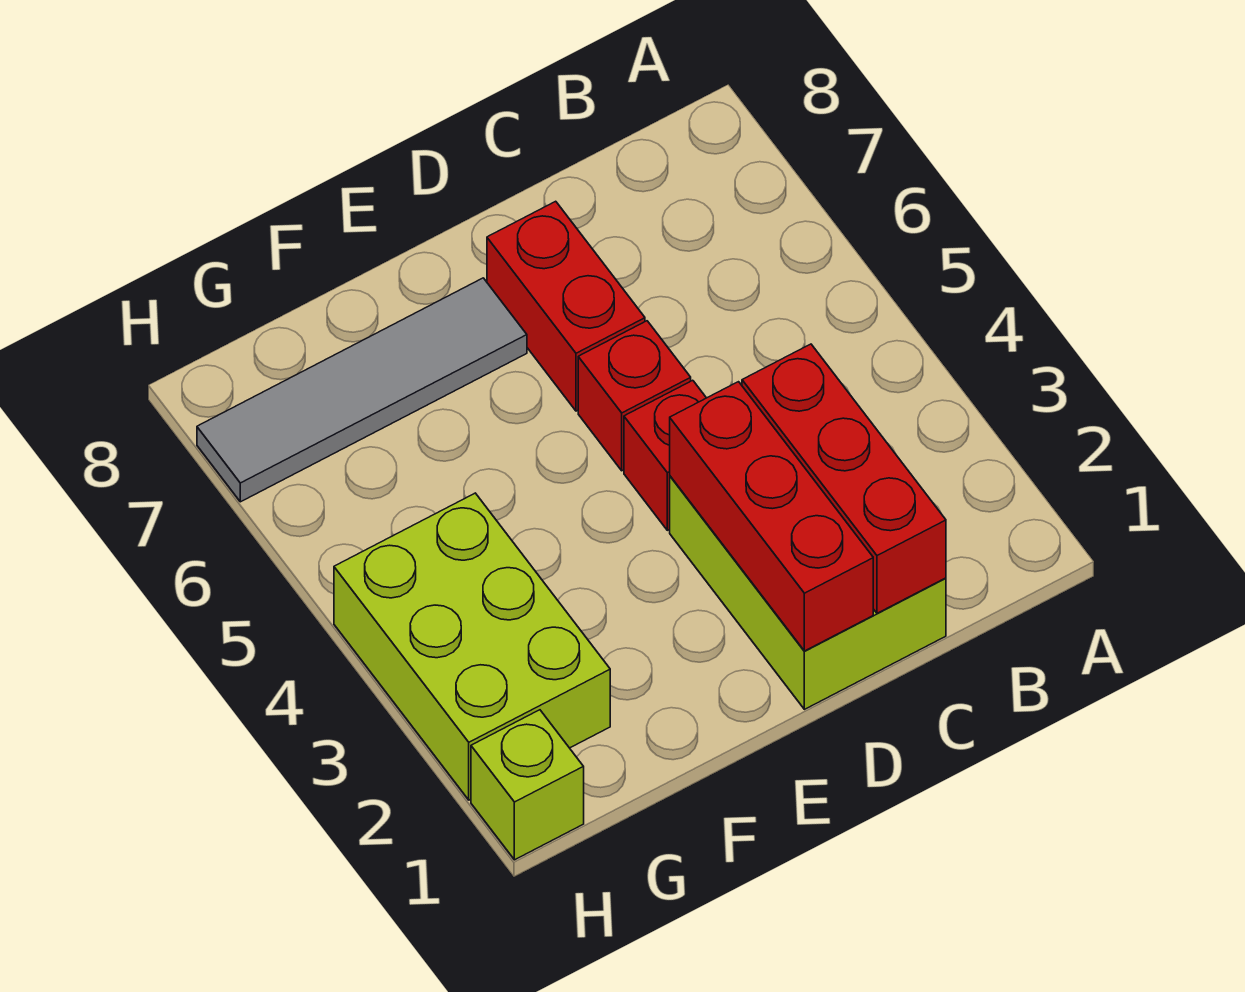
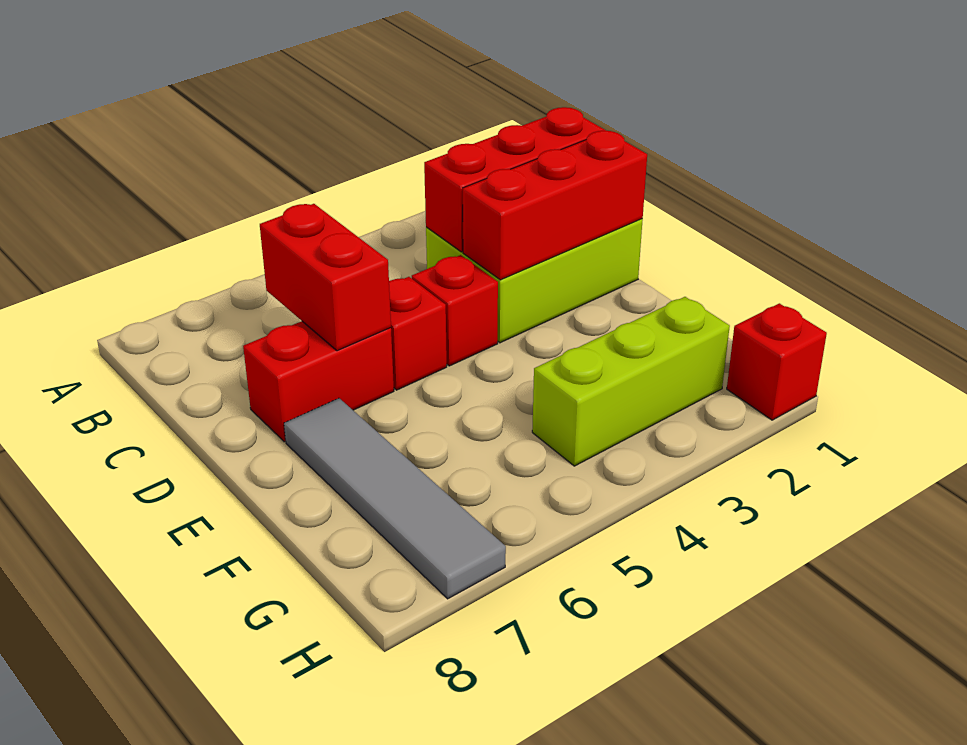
none -> red 1x2 brick [260,204,391,351]
lime 2x3 brick [334,493,610,800] -> lime 1x3 brick [532,297,730,466]
lime 1x1 brick [471,710,584,860] -> red 1x1 brick [727,303,827,420]

